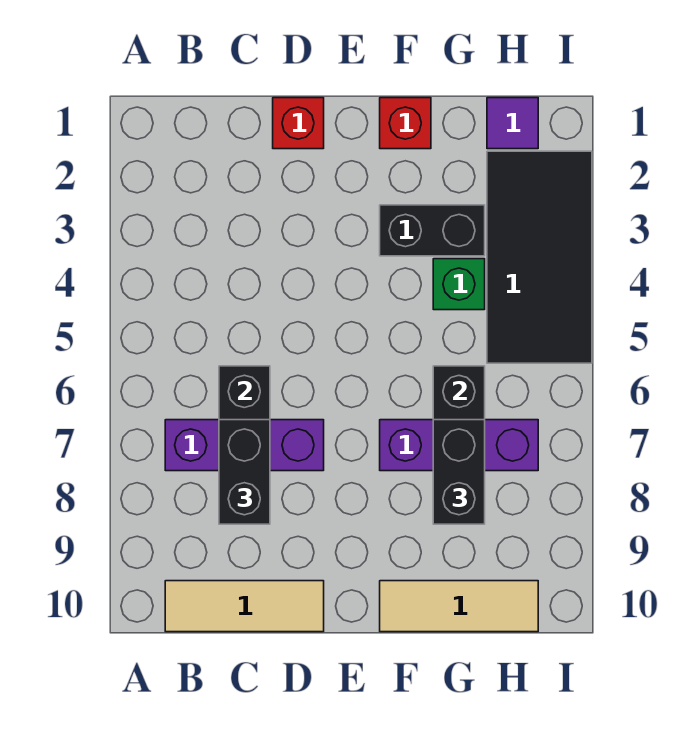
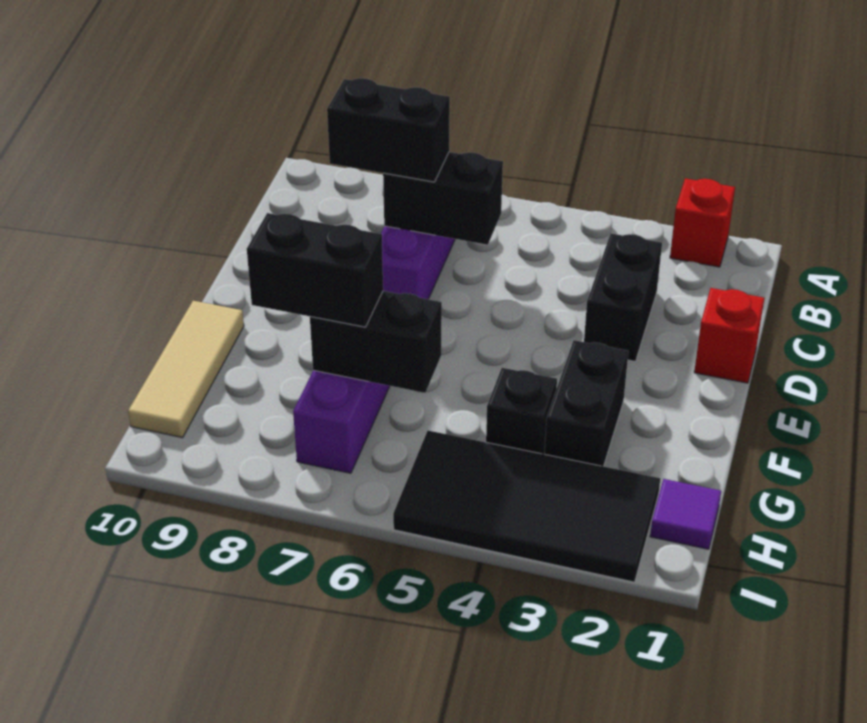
tan 1x3 tile [165,581,324,632] -> none
none -> black 1x2 brick [584,233,662,361]
red 1x1 brick [380,98,431,149] -> red 1x1 brick moved to [670,178,735,267]
green 1x1 brick [433,259,485,310] -> black 1x1 brick [486,368,557,454]

